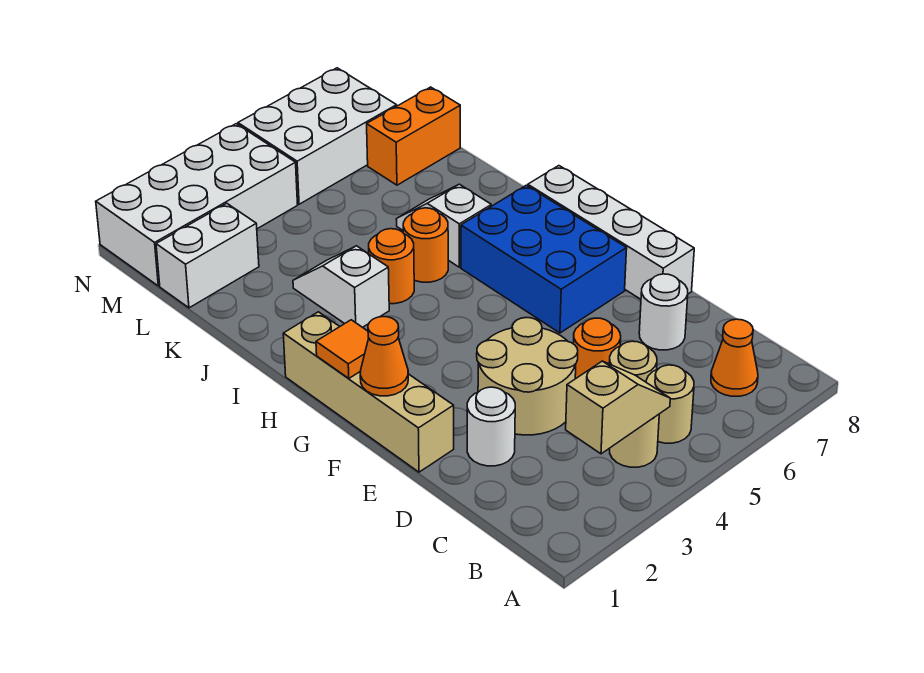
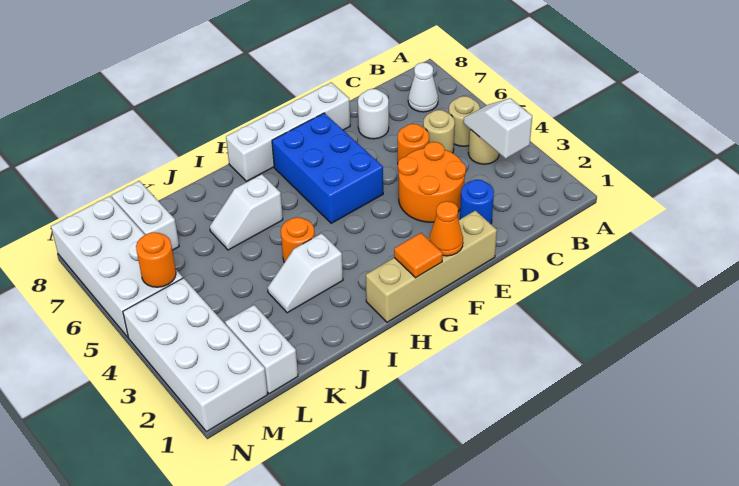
tan 1x2 slope [566,361,670,454] -> white 1x2 slope [463,98,532,159]
orange 1x1 cone [711,319,758,396] -> white 1x1 cone [408,62,438,112]
white 1x1 round brick [467,387,515,466] -> blue 1x1 round brick [460,180,494,224]
tan 2x2 round brick [477,318,578,435] -> orange 2x2 round brick [398,142,466,222]
blue 2x3 brick [461,185,627,333] -> blue 2x3 brick turned to [272,113,383,223]
orange 1x1 round brick [403,208,448,282] -> orange 1x1 round brick moved to [136,232,176,287]
orange 1x2 brick [367,87,460,185] -> white 1x2 brick [111,181,179,250]
white 2x3 brick [238,68,397,204] -> white 2x4 brick [51,196,183,337]

